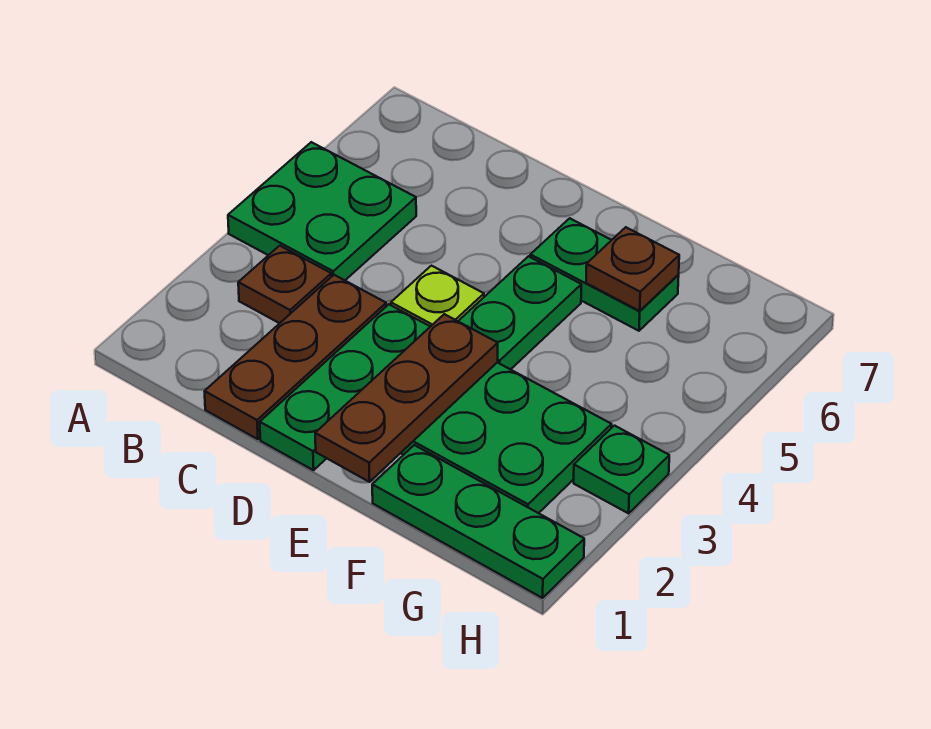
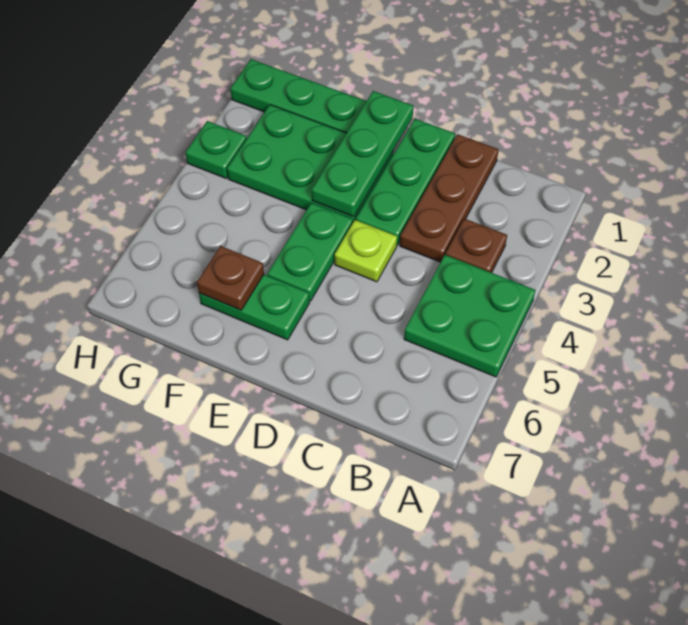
brown 1x3 plate [315,314,498,482] -> green 1x3 plate [312,91,413,217]

